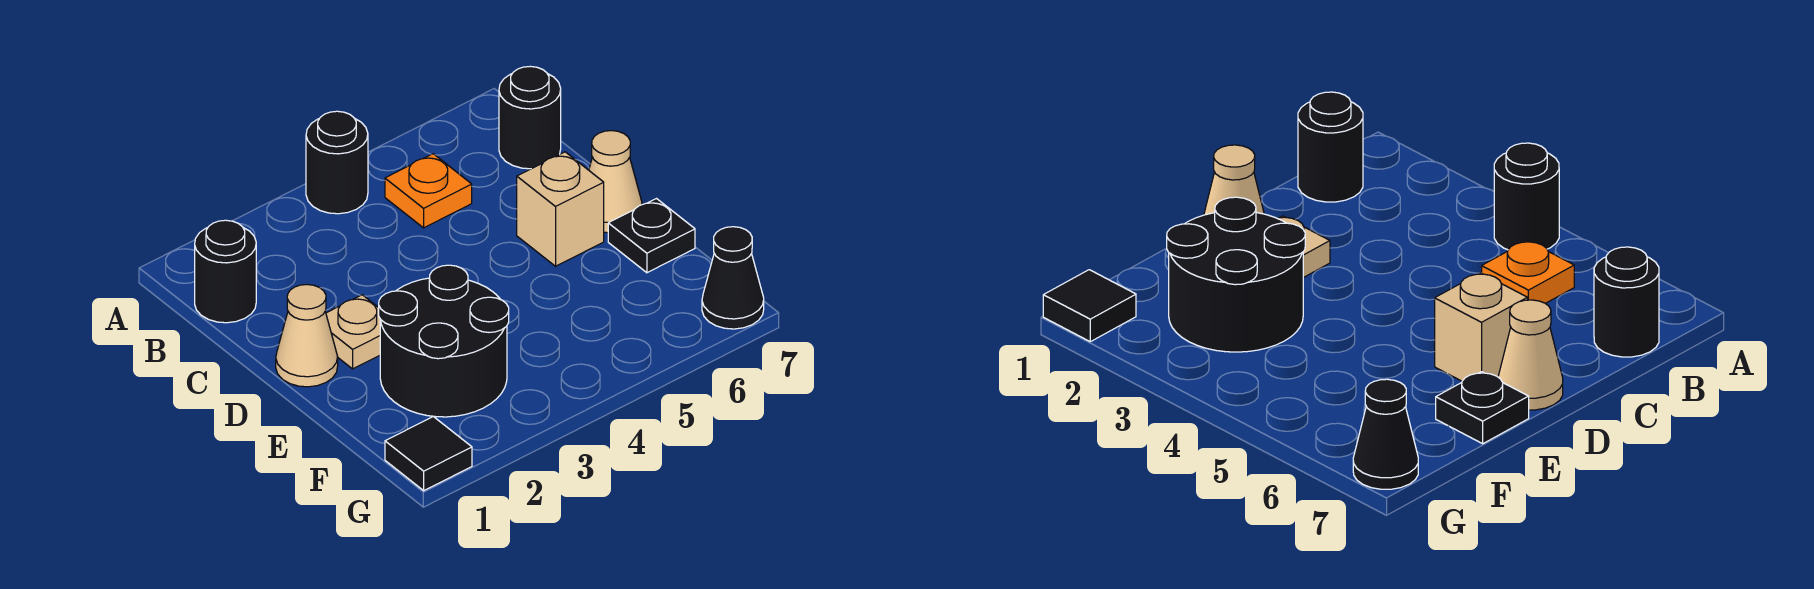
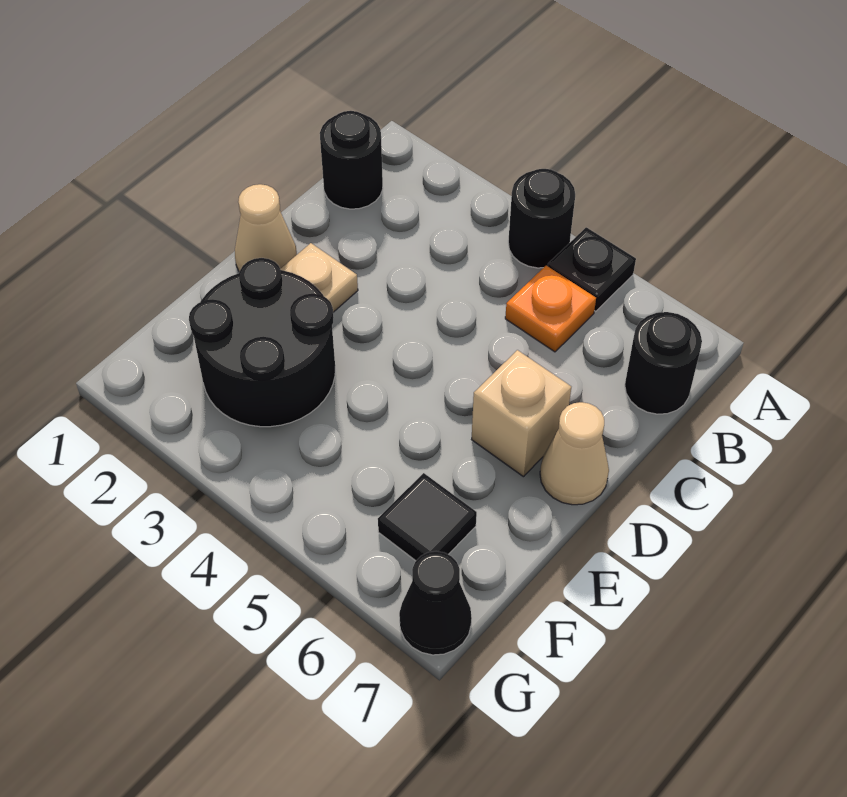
black 1x1 plate [608,199,695,273] -> black 1x1 plate moved to [548,227,636,311]
black 1x1 tile [385,417,472,491] -> black 1x1 tile moved to [378,473,477,561]

